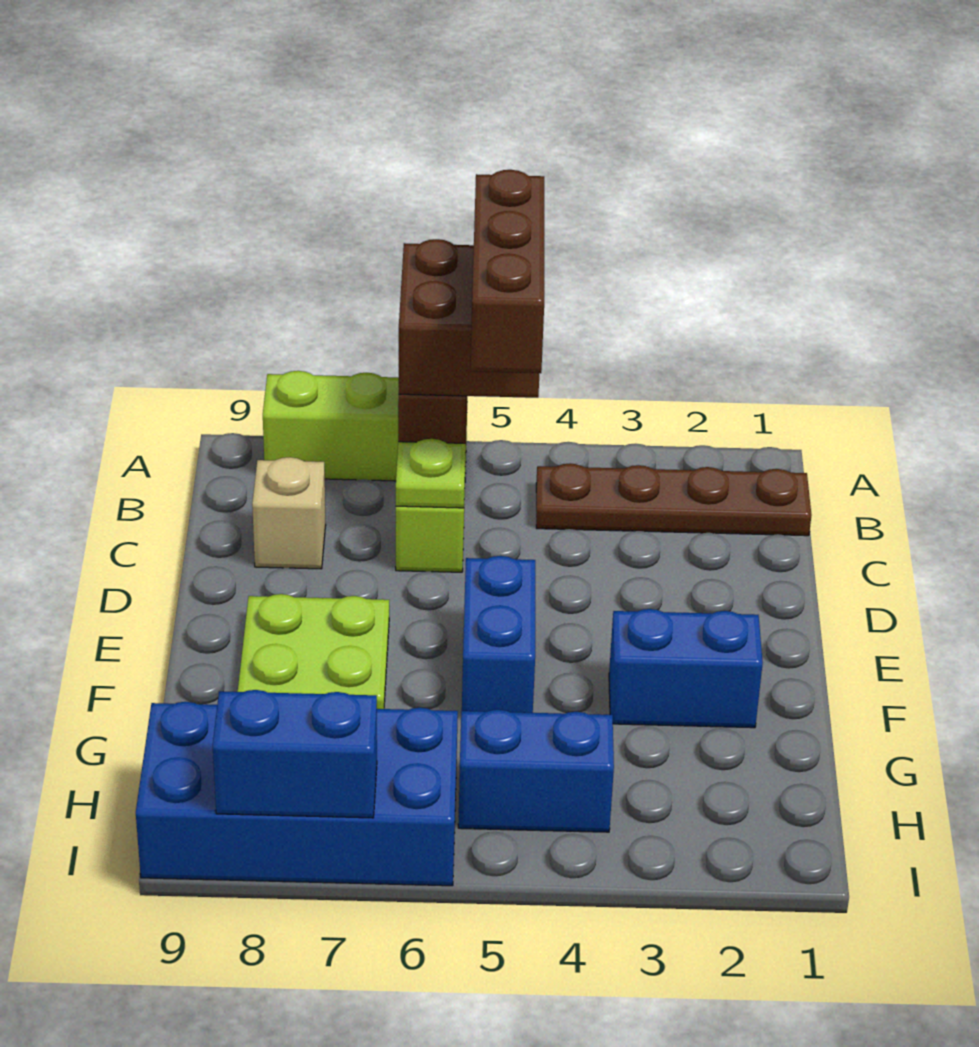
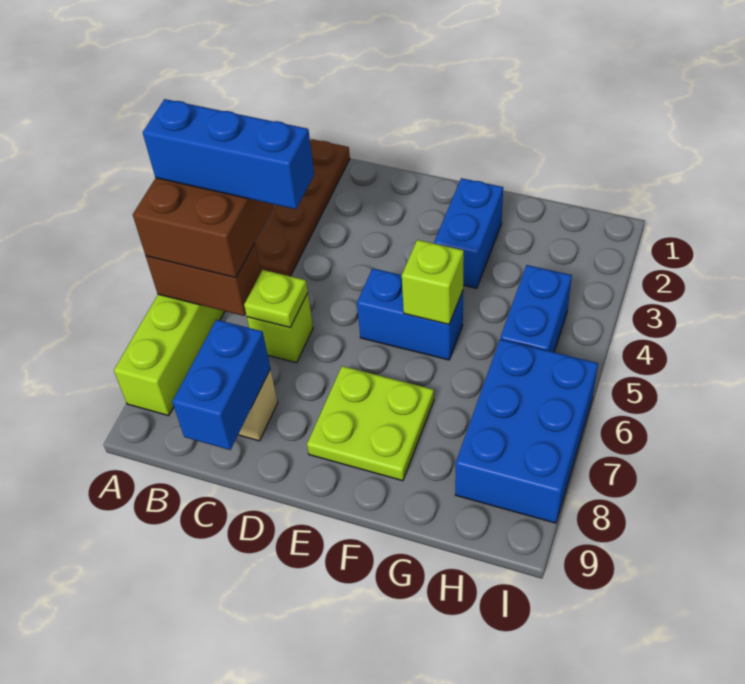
brown 1x3 brick [471,170,544,373] -> blue 1x3 brick [143,99,314,209]
none -> lime 1x1 brick [402,240,464,324]
blue 2x4 brick [136,702,458,886] -> blue 2x3 brick [455,339,598,523]
blue 1x2 brick [213,690,377,818] -> blue 1x2 brick moved to [172,320,270,450]

